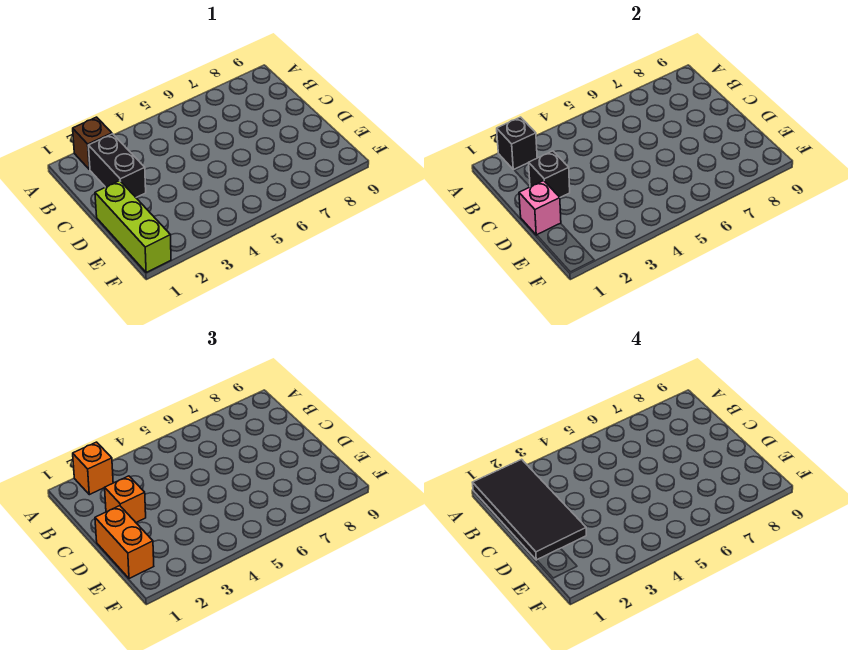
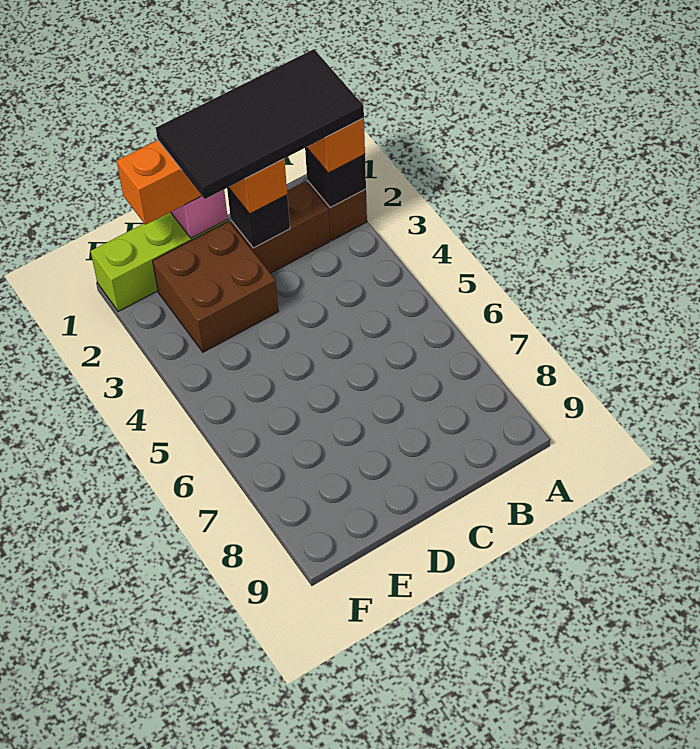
black 1x2 brick [88,134,146,197] -> brown 1x2 brick [231,181,330,273]
none -> brown 2x2 brick [153,221,279,352]

